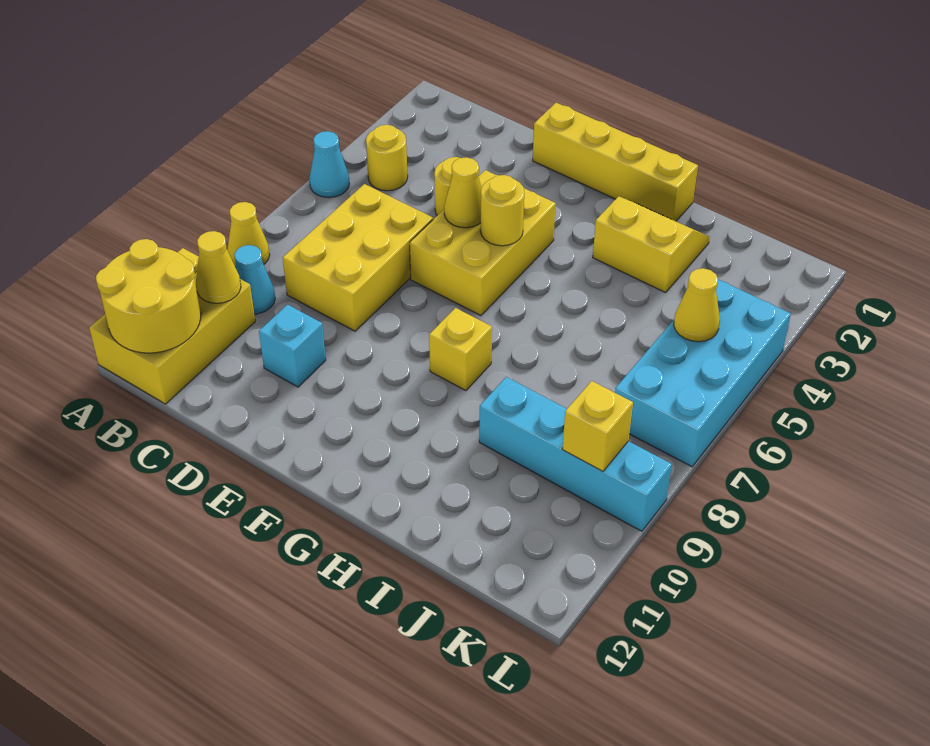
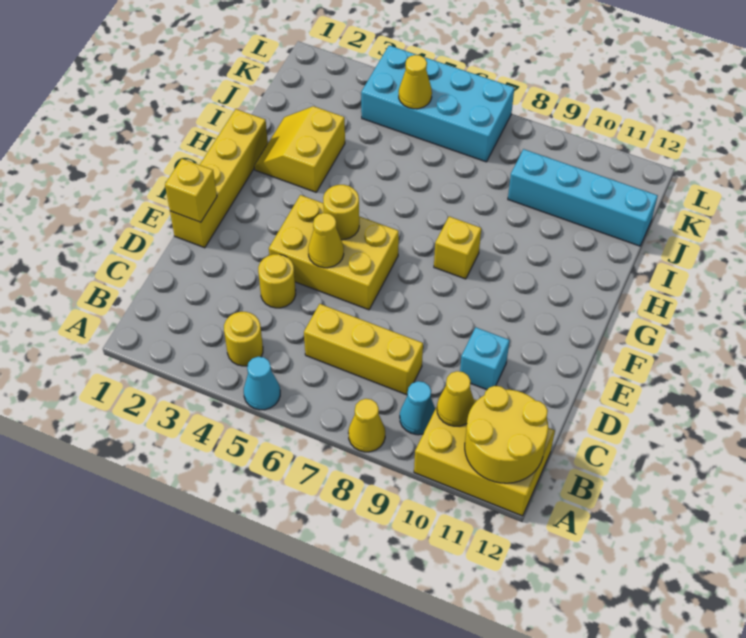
yellow 2x3 brick [283,184,433,331] -> yellow 1x3 brick [304,304,423,395]
cyan 1x4 brick [479,377,672,531] -> cyan 1x4 brick turned to [508,149,658,246]
yellow 1x1 brick [562,381,633,471] -> yellow 1x1 brick moved to [165,159,217,222]

